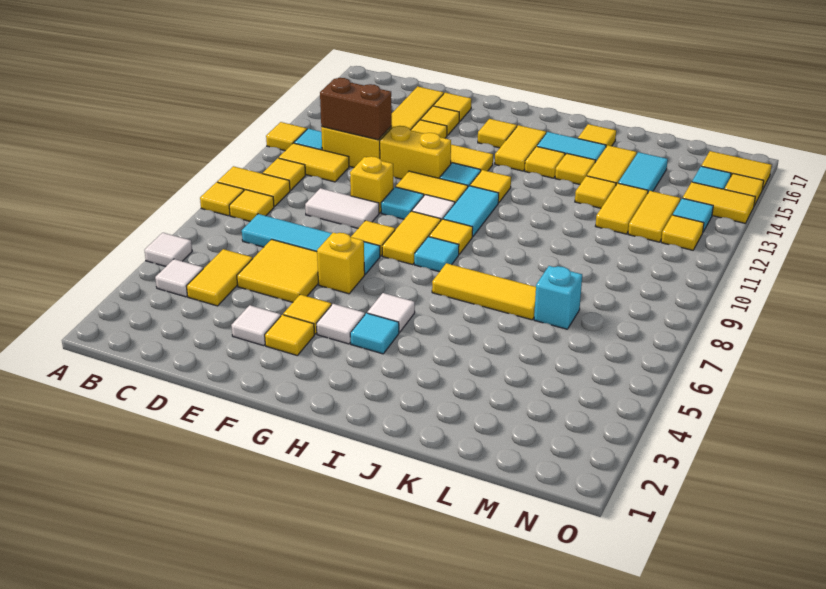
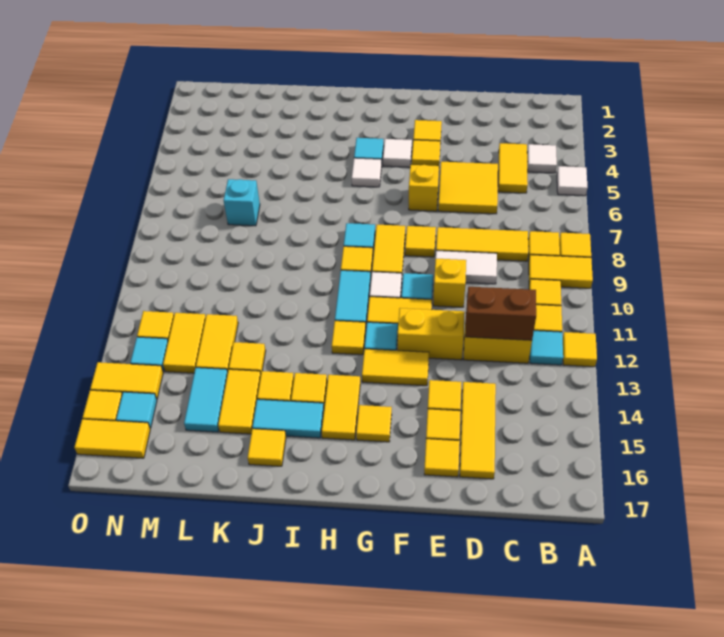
cyan 1x4 tile [242,214,380,274] -> none
white 1x1 tile [231,305,281,346] -> none
yellow 1x3 tile [432,263,536,320] -> yellow 1x3 tile moved to [436,227,528,261]

